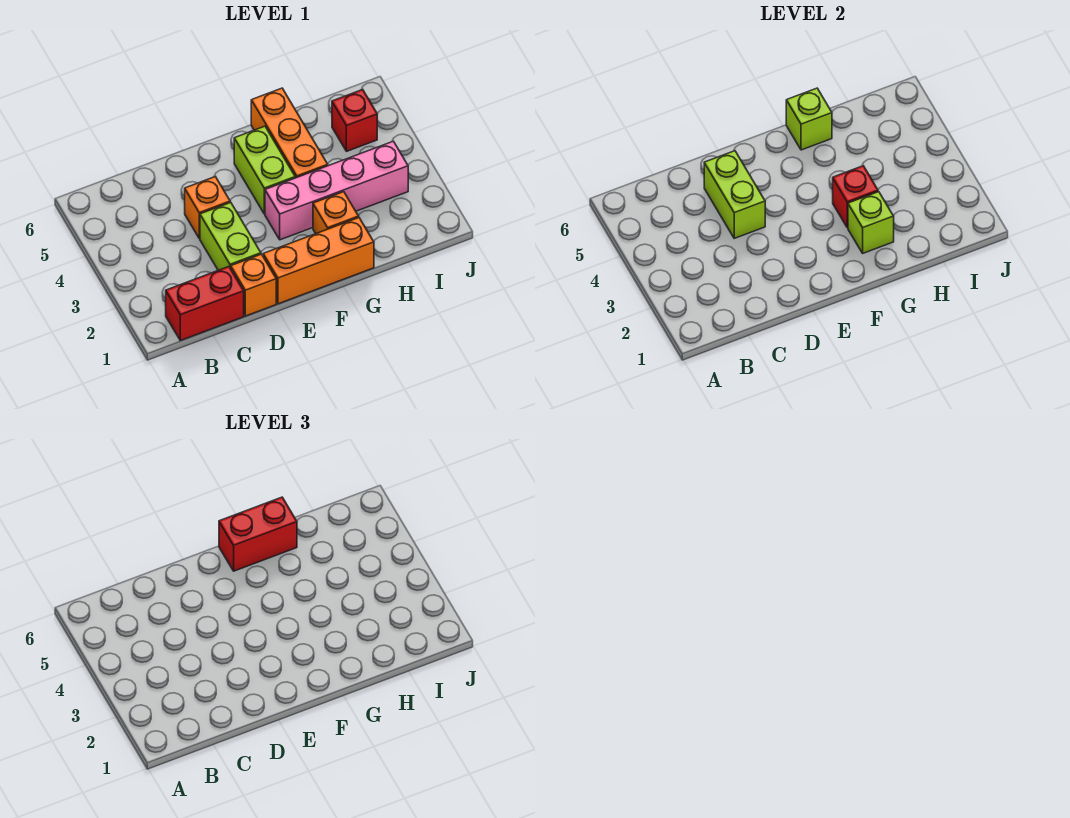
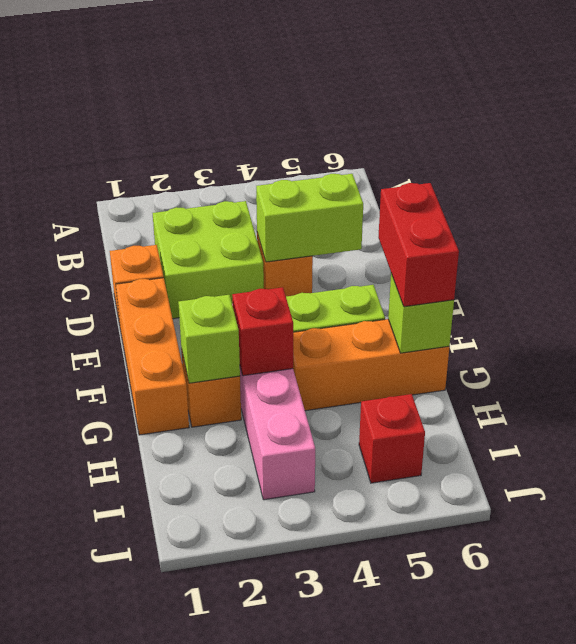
red 1x2 brick [166,267,244,341] -> none
lime 1x2 brick [200,202,261,270] -> lime 2x2 brick [153,201,264,319]

